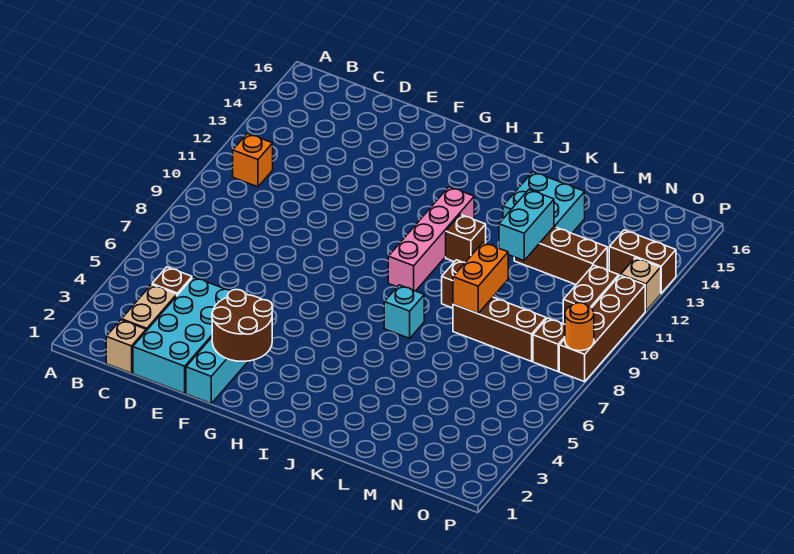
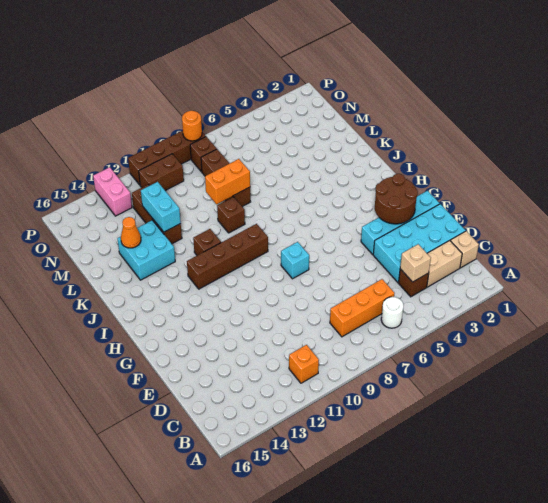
none -> white 1x1 round brick [381,297,403,328]
none -> orange 1x3 brick [330,279,394,337]
pink 1x4 brick [388,187,474,291] -> brown 1x4 brick [187,224,268,289]
cyan 1x1 brick [384,285,424,338] -> cyan 1x1 brick moved to [281,242,309,279]
cyan 1x2 brick [499,190,554,260] -> cyan 1x2 brick turned to [141,182,181,232]
none -> orange 1x1 cone [121,217,141,248]
brown 1x2 brick [609,230,676,293] -> pink 1x2 brick [93,167,132,216]
tan 1x1 brick [621,258,661,311] -> tan 1x1 brick moved to [400,244,431,282]

